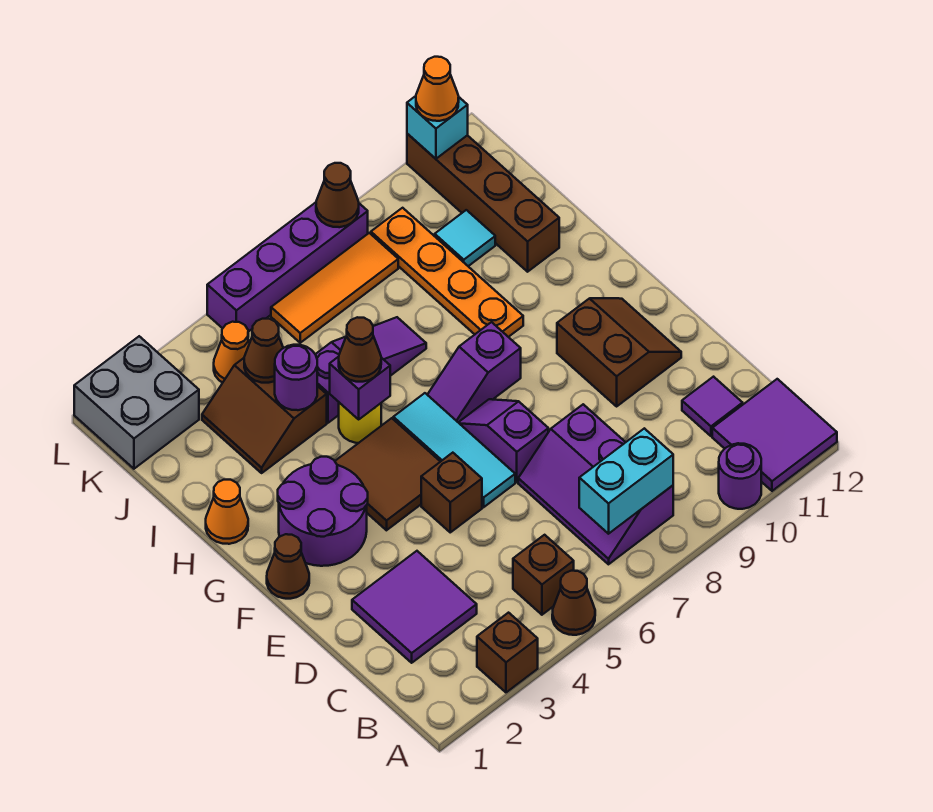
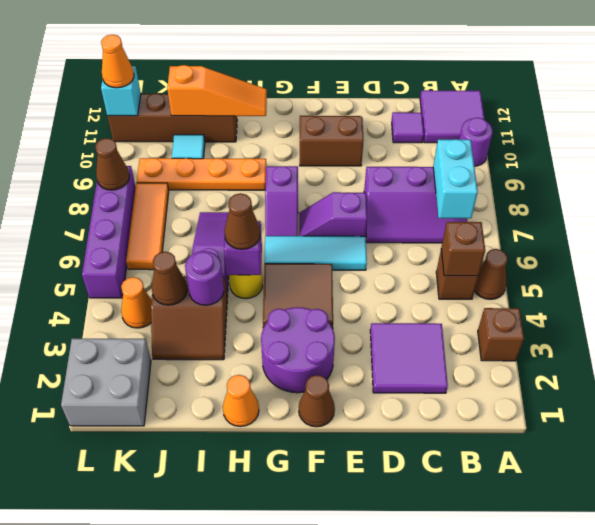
brown 1x1 brick [421,453,482,532] -> brown 1x1 brick moved to [441,222,485,276]
none -> orange 1x3 slope [167,65,267,116]

